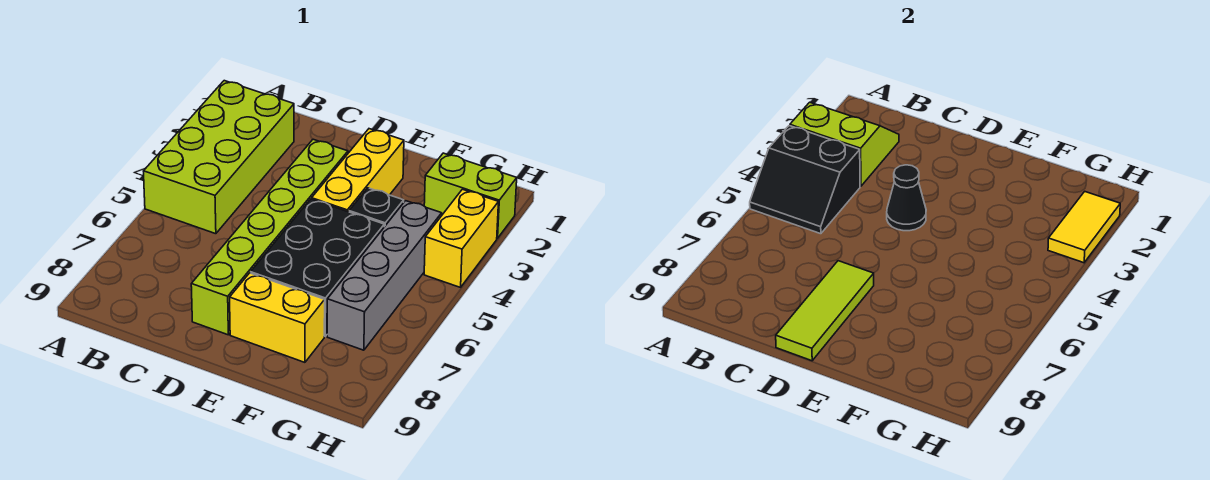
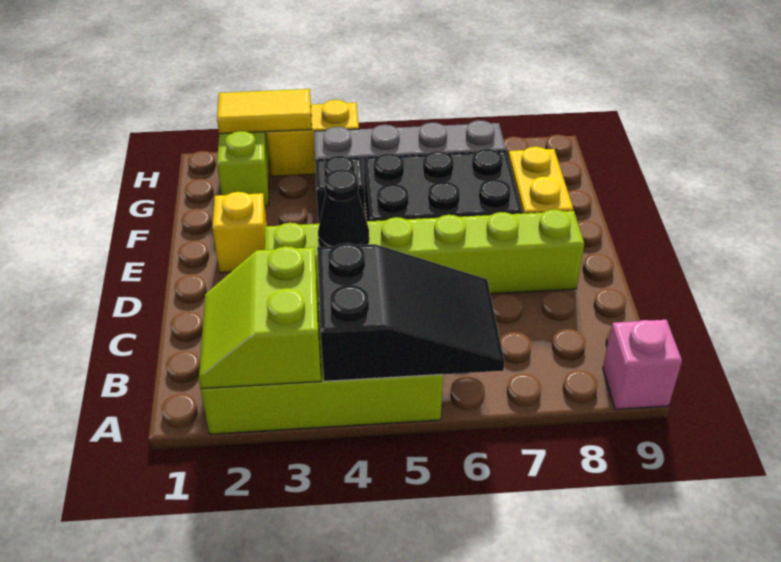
black 2x2 slope [750,126,860,234] -> black 2x3 slope [317,243,504,381]
none -> pink 1x1 brick [603,320,682,409]
lime 1x3 tile [776,261,874,361] -> none
yellow 1x3 brick [312,129,404,212] -> yellow 1x1 brick [212,192,267,273]

